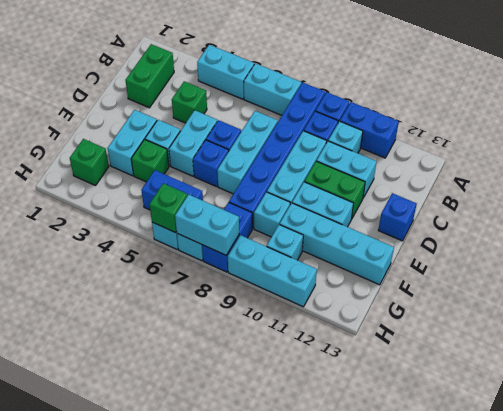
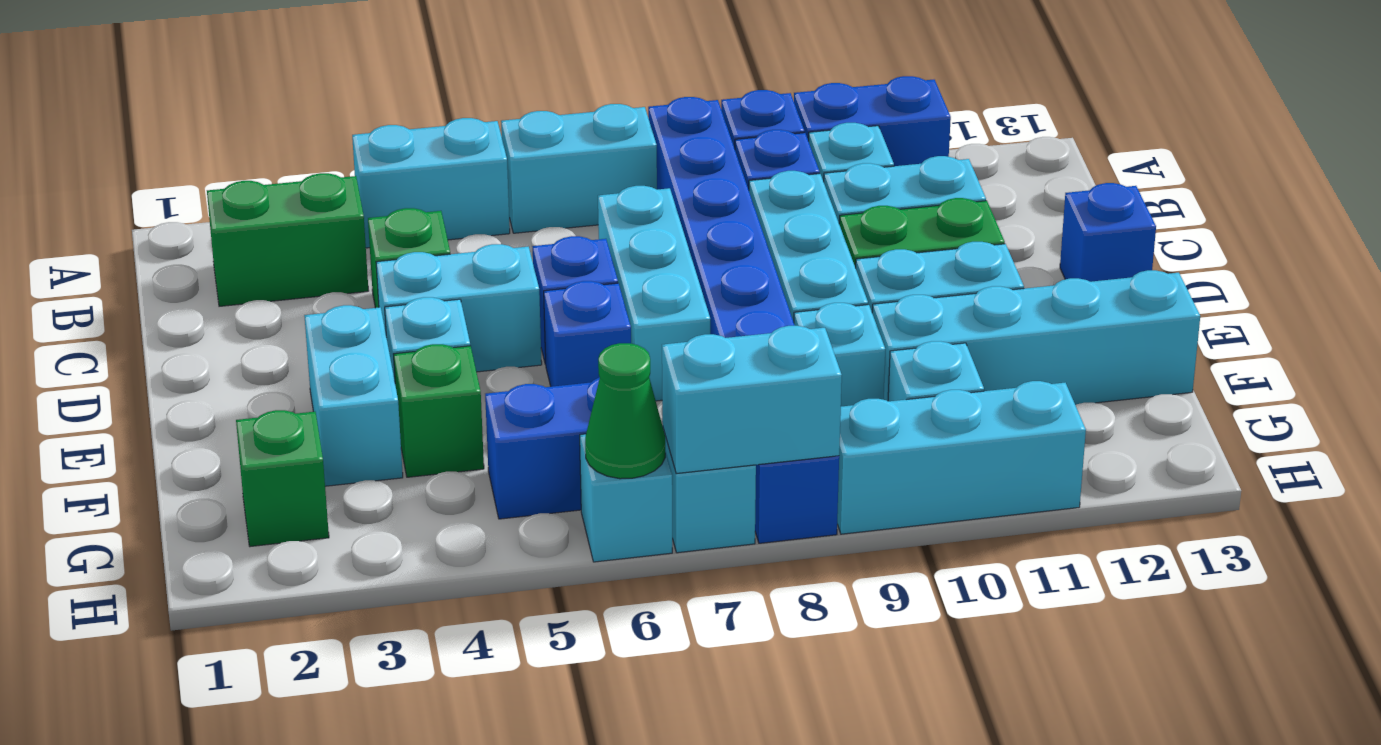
green 1x2 brick [125,44,174,108] -> green 1x2 brick turned to [207,173,369,306]
cyan 1x2 brick [169,110,217,176] -> cyan 1x2 brick turned to [376,244,542,372]
green 1x1 brick [149,183,187,233] -> green 1x1 cone [585,343,666,479]

